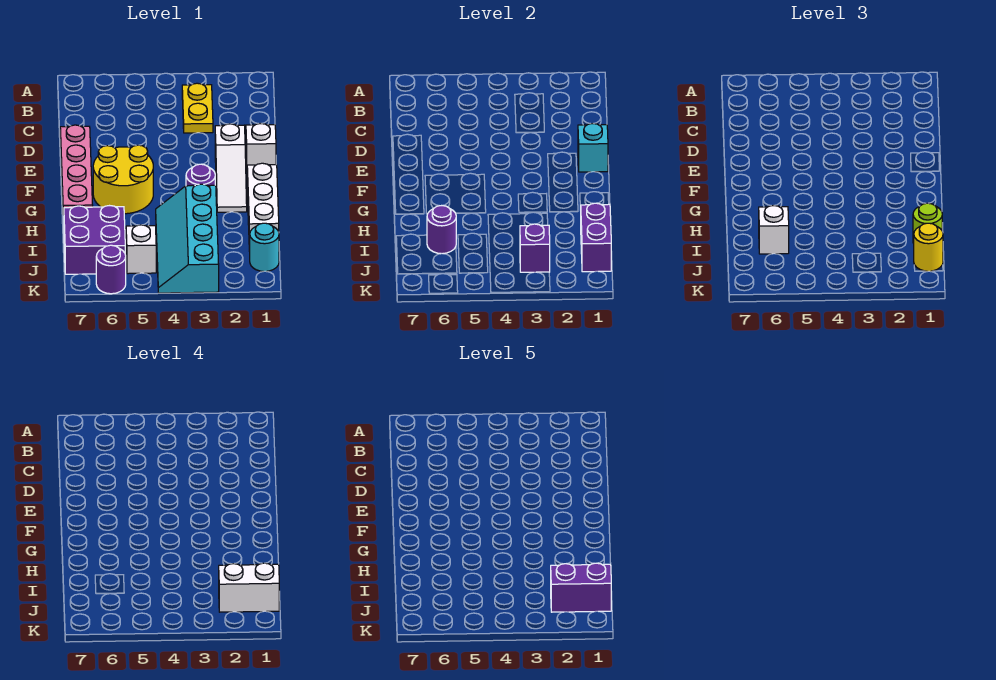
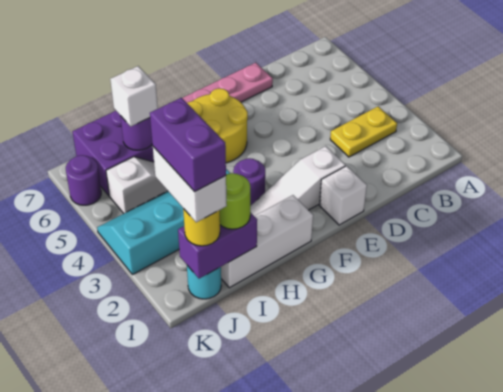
cyan 1x1 brick [578,124,608,172] -> none
purple 1x1 brick [520,224,550,272] -> none

